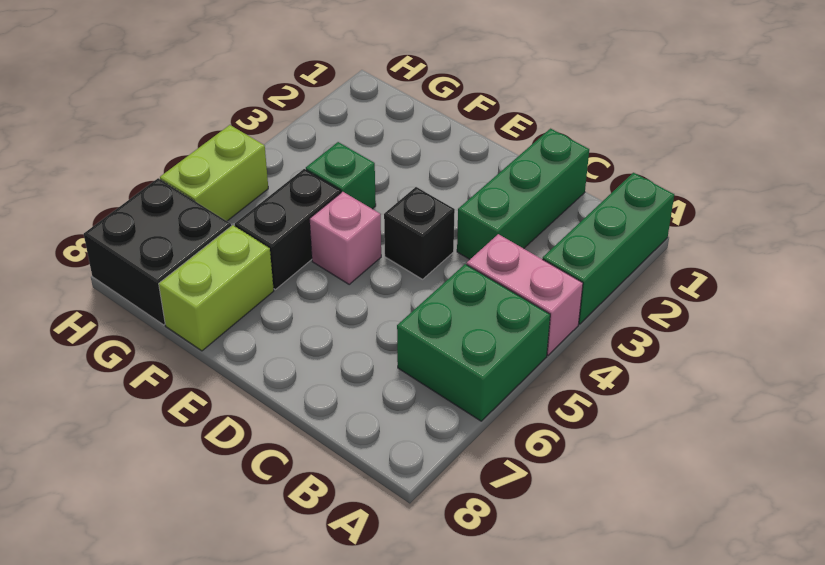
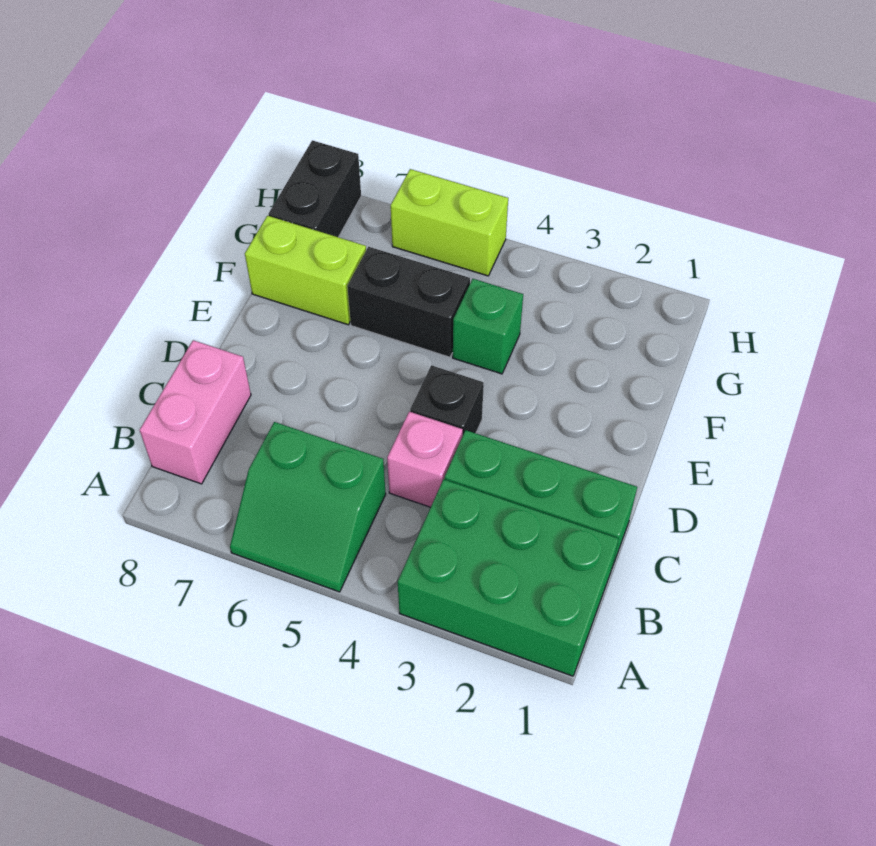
green 1x3 brick [543,173,674,324] -> green 2x3 brick [398,479,619,676]
pink 1x2 brick [467,234,583,355] -> pink 1x2 brick moved to [140,340,251,484]
green 2x2 brick [397,264,550,421] -> green 2x2 slope [230,422,386,592]
pink 1x1 brick [310,192,381,284] -> pink 1x1 brick moved to [387,412,463,507]
black 2x2 brick [84,178,231,325] -> black 1x2 brick [269,140,361,237]

